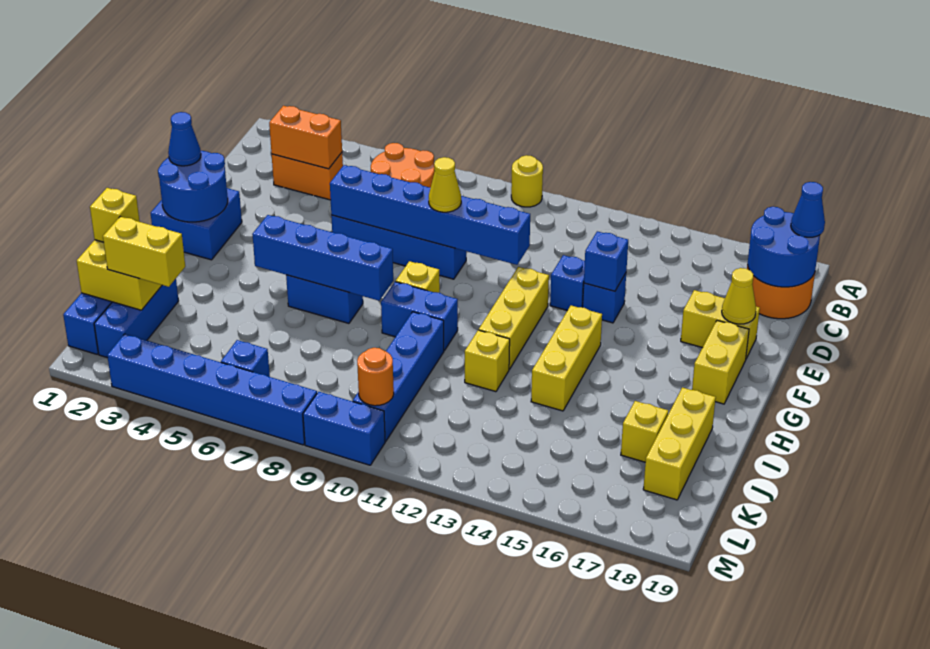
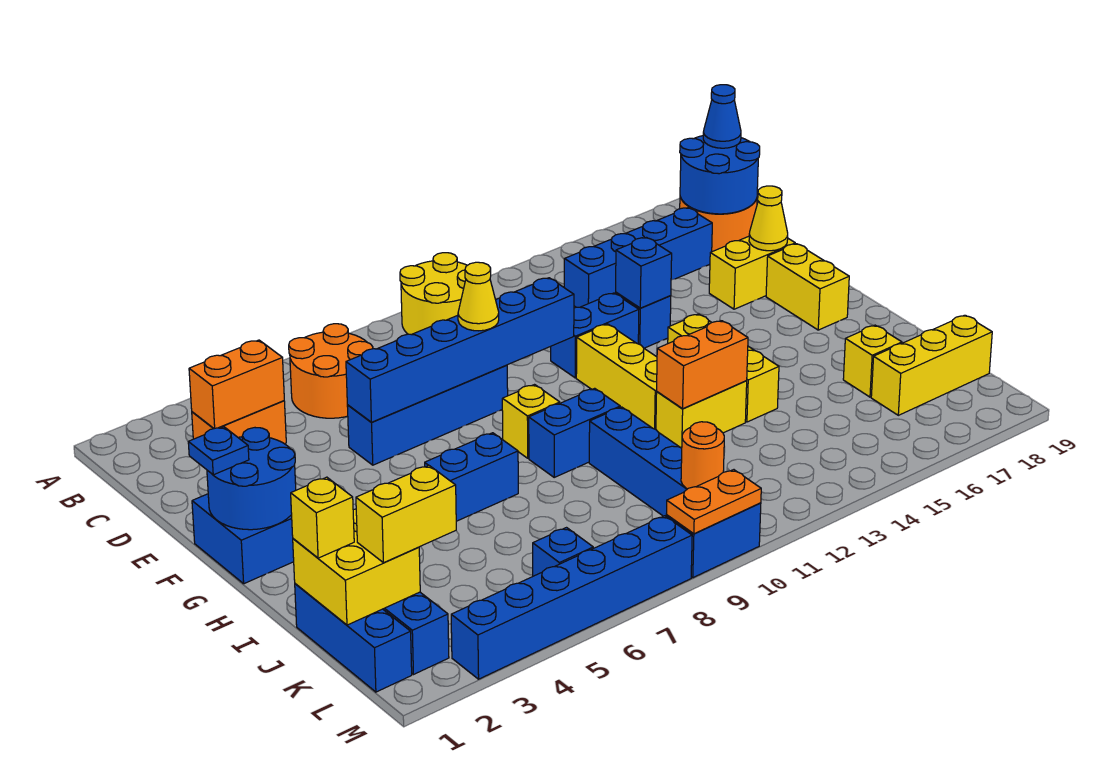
yellow 1x1 round brick [511,155,543,207] -> yellow 2x2 round brick [400,253,467,335]
blue 1x1 brick [550,255,585,310] -> blue 1x2 brick [551,293,639,378]
blue 1x1 cone [168,112,201,166] -> blue 1x1 plate [188,427,249,475]
blue 1x4 brick [252,215,393,301] -> blue 1x4 brick moved to [564,208,712,307]
yellow 1x1 brick [465,330,510,392] -> yellow 1x2 brick [656,381,747,448]
none -> orange 1x2 brick [657,321,748,409]
yellow 1x3 brick [643,387,716,500] -> yellow 1x3 brick turned to [871,315,992,415]
none -> orange 1x2 plate [667,470,761,534]

